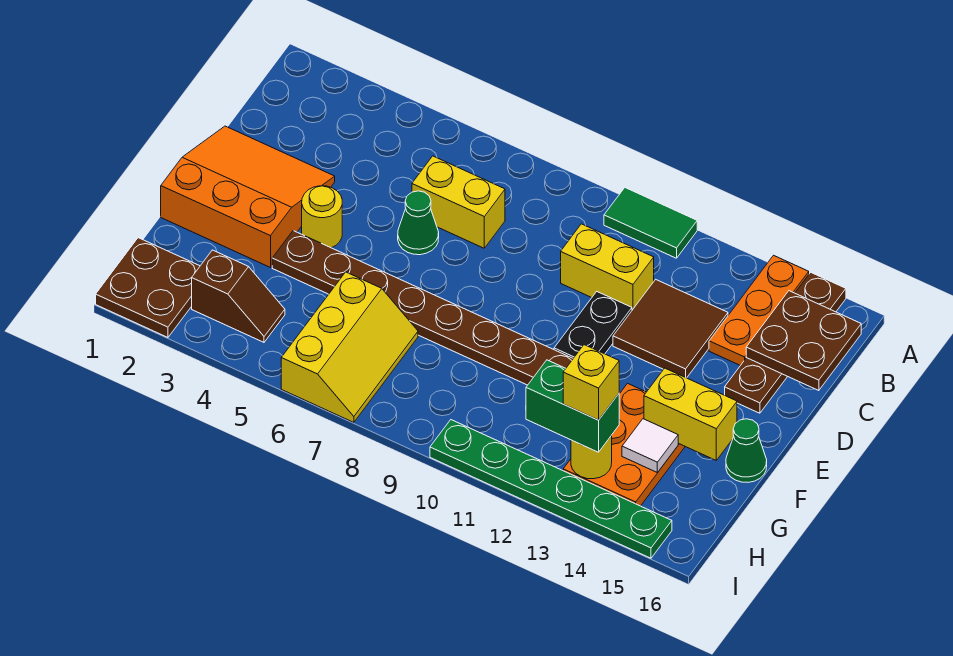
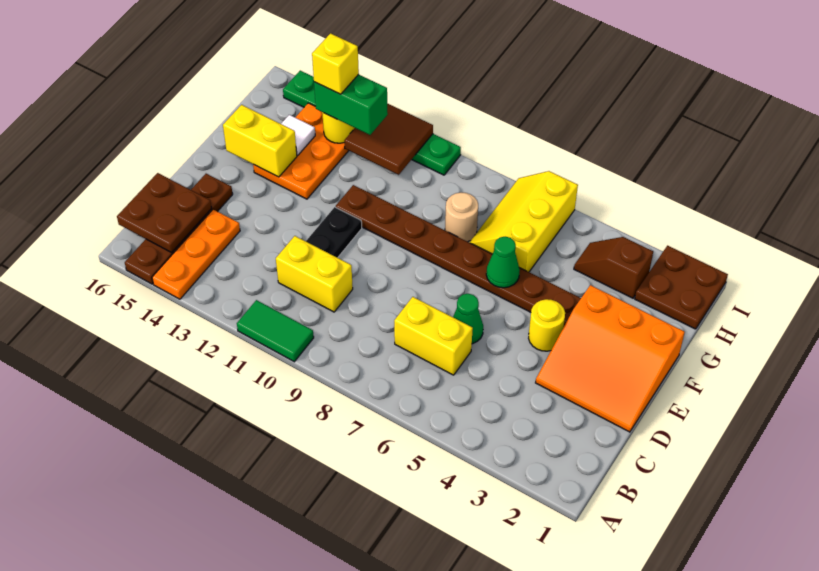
brown 2x2 tile [613,279,728,378] -> brown 2x2 tile moved to [344,103,433,175]
green 1x1 cone [726,419,767,482] -> green 1x1 cone moved to [486,237,520,288]
none -> tan 1x1 round brick [445,193,478,242]

